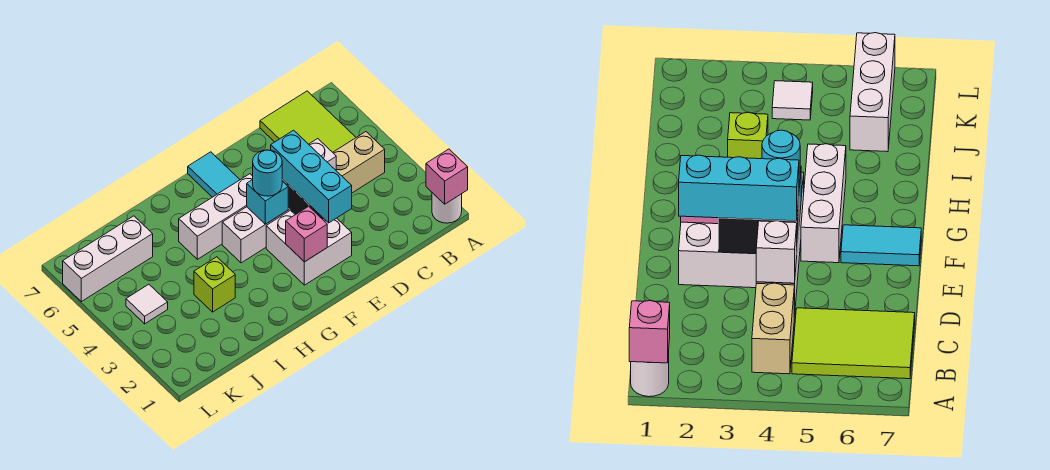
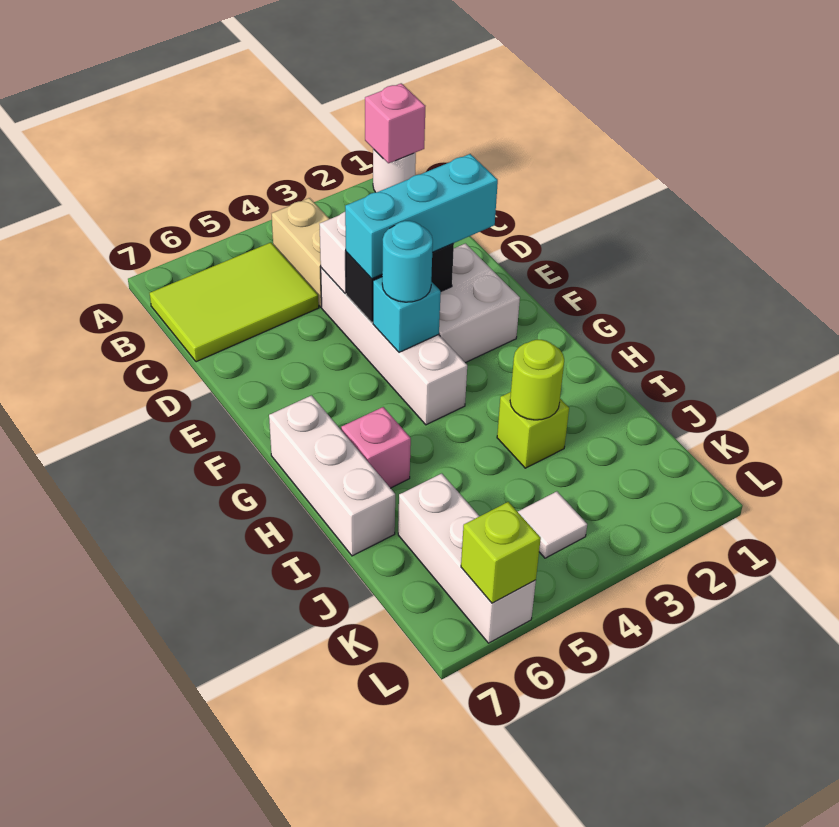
pink 1x1 brick [286,206,327,262] -> pink 1x1 brick moved to [341,407,411,488]
white 1x3 brick [179,174,253,259] -> white 1x3 brick moved to [269,395,395,556]
cyan 1x2 tile [188,152,240,197] -> none
none -> lime 1x1 round brick [510,340,564,420]
none -> lime 1x1 brick [461,502,541,603]

